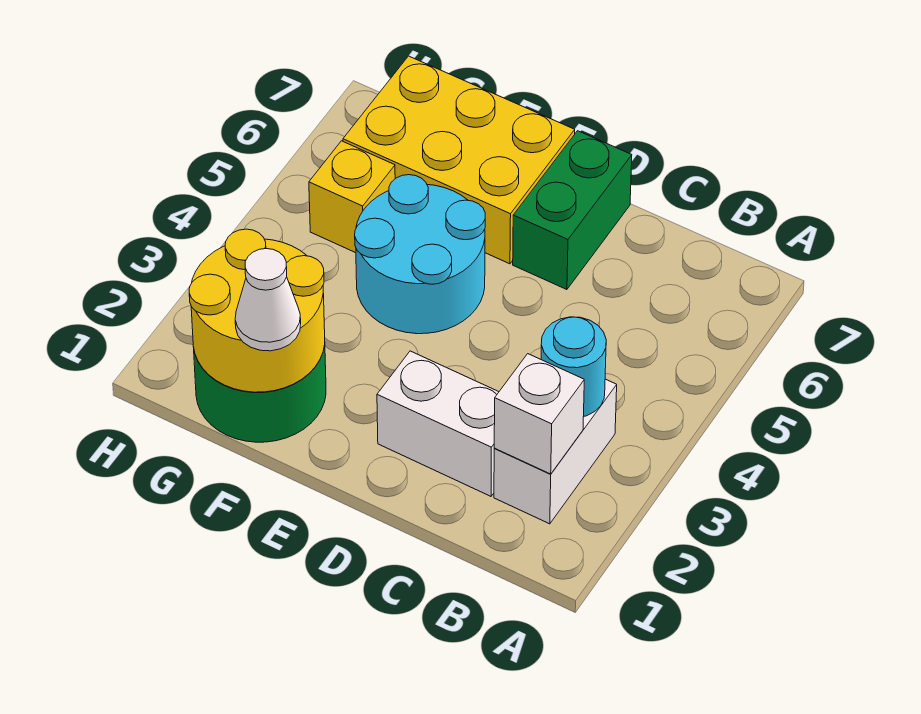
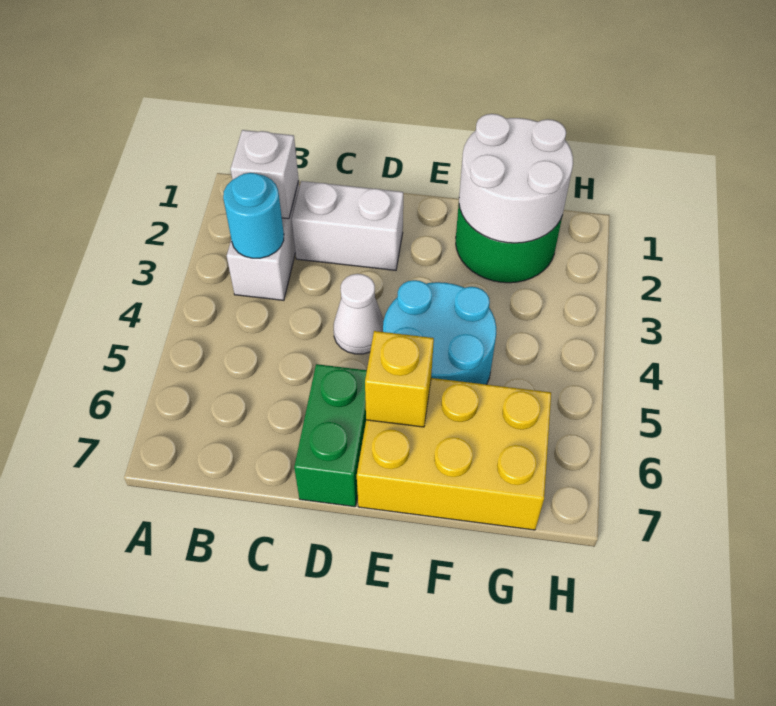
yellow 2x2 round brick [189,229,325,392] -> white 2x2 round brick [459,114,573,243]
white 1x1 cone [235,249,301,351] -> white 1x1 cone moved to [334,274,384,354]
yellow 1x1 brick [309,141,395,253] -> yellow 1x1 brick moved to [365,331,434,427]

